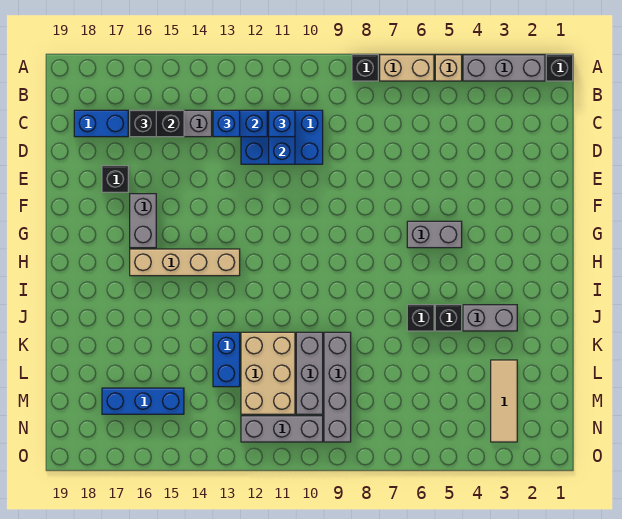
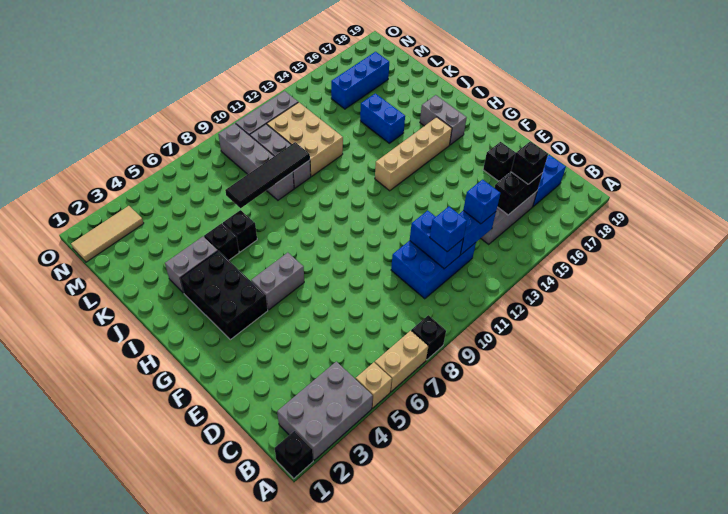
grey 1x3 brick [463,55,545,81] -> grey 2x3 brick [277,361,373,460]
grey 1x2 brick [130,194,156,248] -> grey 1x2 brick moved to [420,95,467,145]
none -> black 2x3 brick [180,251,268,340]
none -> black 1x4 tile [225,142,310,208]
blue 1x2 brick [213,332,240,387] -> blue 1x2 brick moved to [360,93,405,143]
tan 1x3 tile [491,360,517,442] -> tan 1x3 tile turned to [71,206,144,262]

